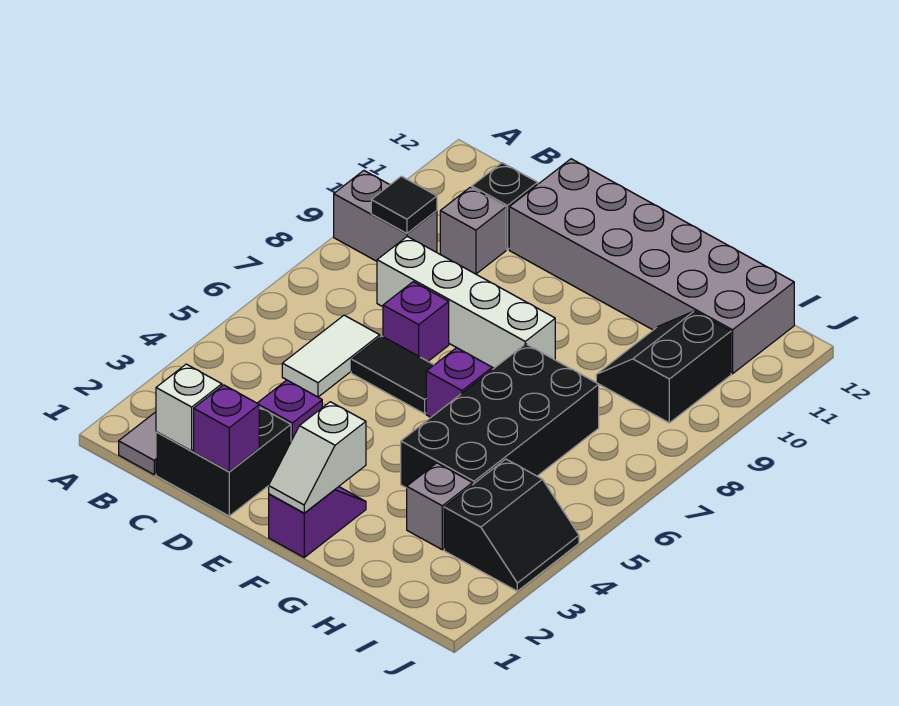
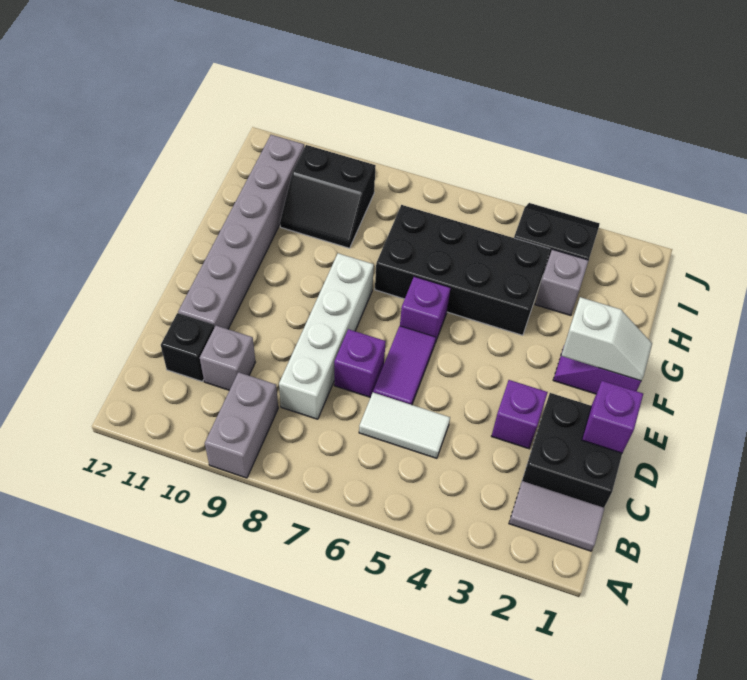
black 1x1 tile [371,176,437,233] -> none
white 1x1 brick [156,364,222,451] -> none
black 1x2 tile [351,336,434,414] -> purple 1x2 tile [373,326,436,405]
grey 2x6 brick [509,159,794,374] -> grey 1x6 brick [178,135,304,329]

